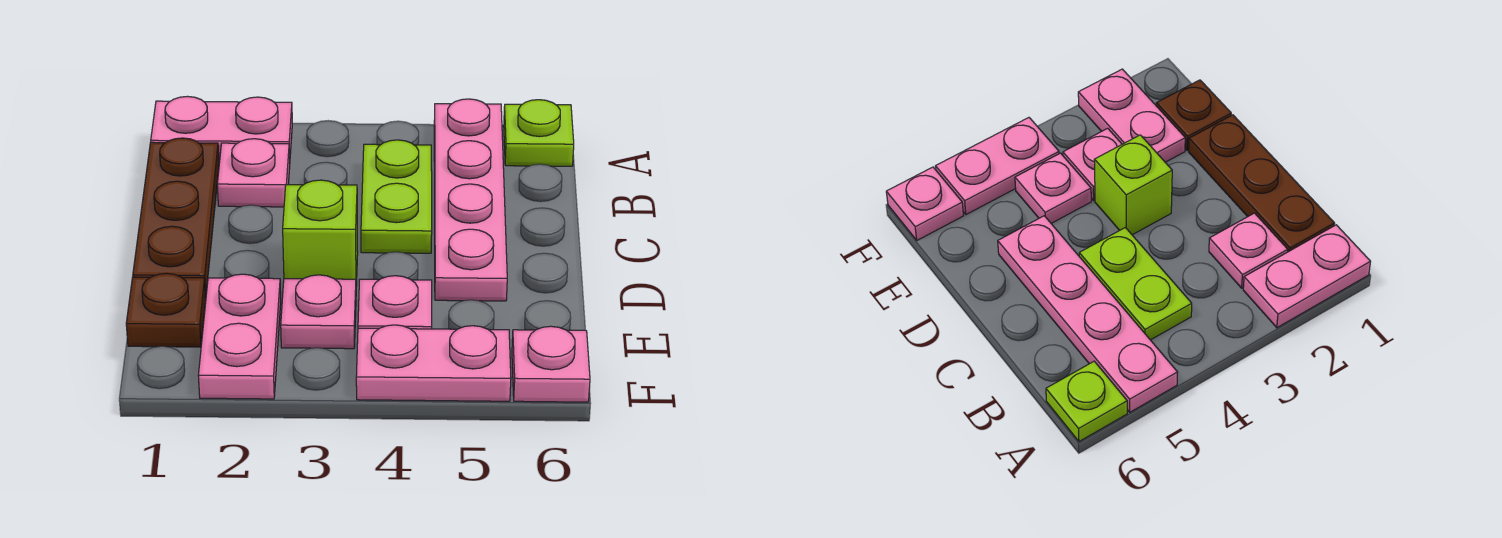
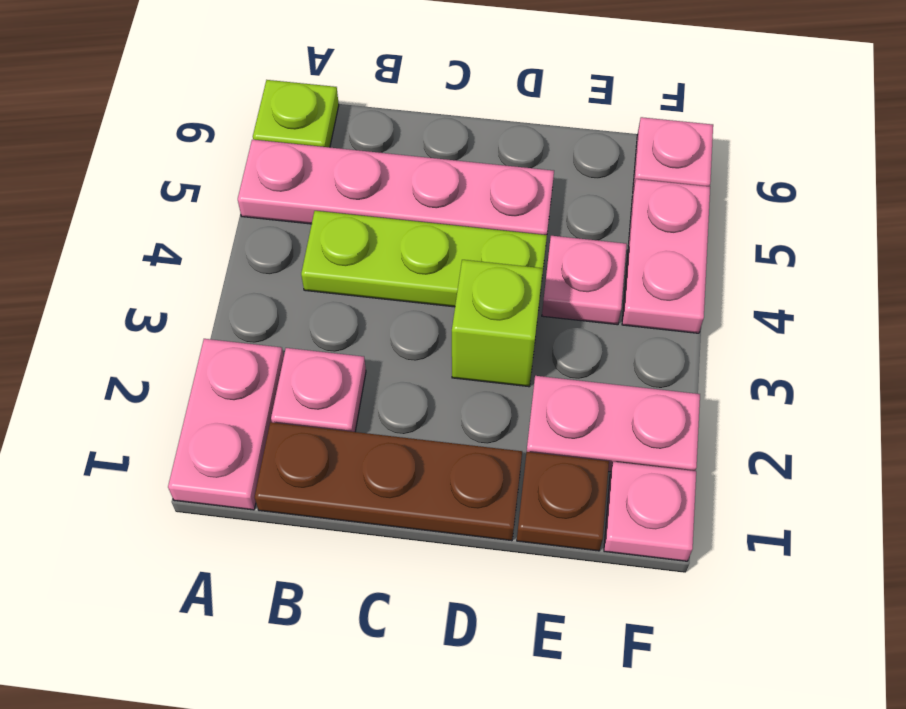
lime 1x2 plate [361,140,432,253] -> lime 1x3 plate [301,211,547,307]
pink 1x1 plate [281,275,356,349] -> pink 1x1 plate moved to [604,462,696,561]

